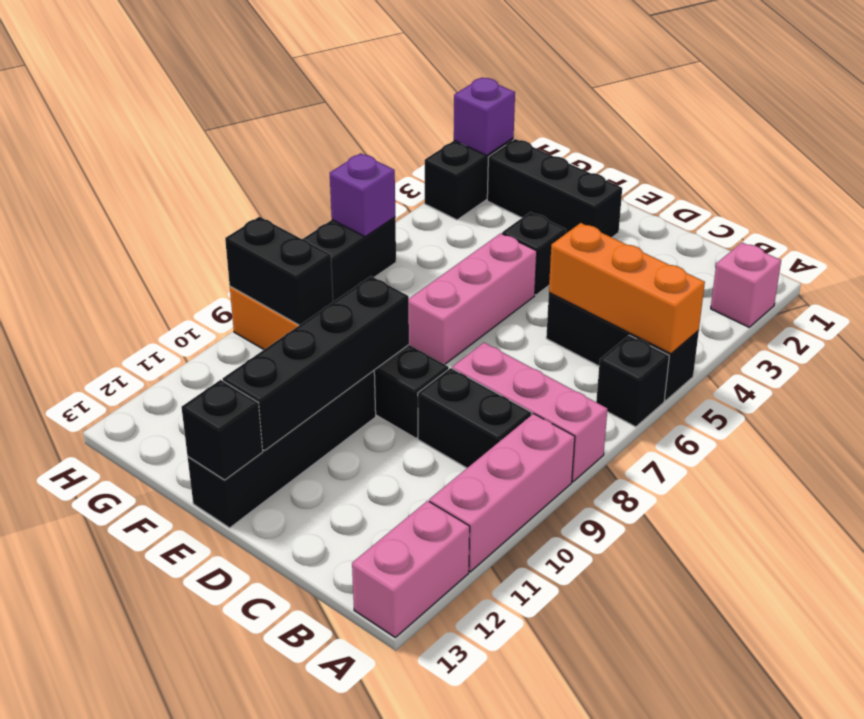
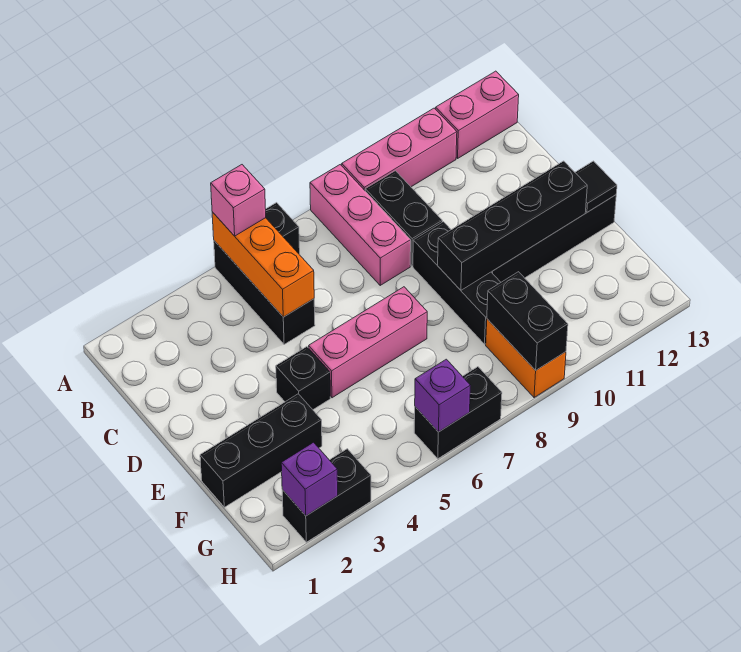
pink 1x1 brick [711,243,781,327] -> pink 1x1 brick moved to [211,165,266,236]
black 1x3 brick [487,139,622,237] -> black 1x3 brick turned to [200,394,322,507]
black 1x1 brick [182,380,263,480] -> black 1x1 tile [575,161,617,212]

